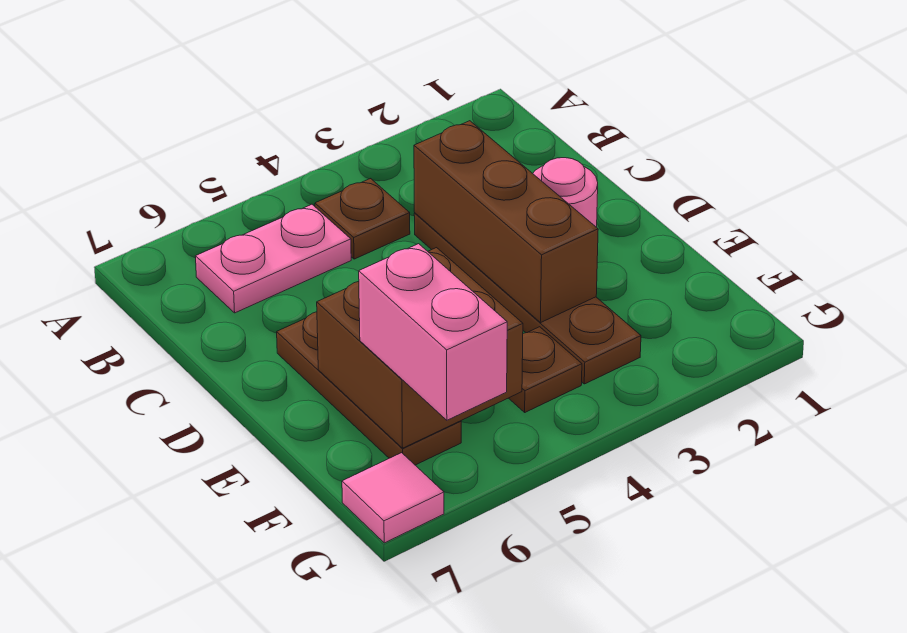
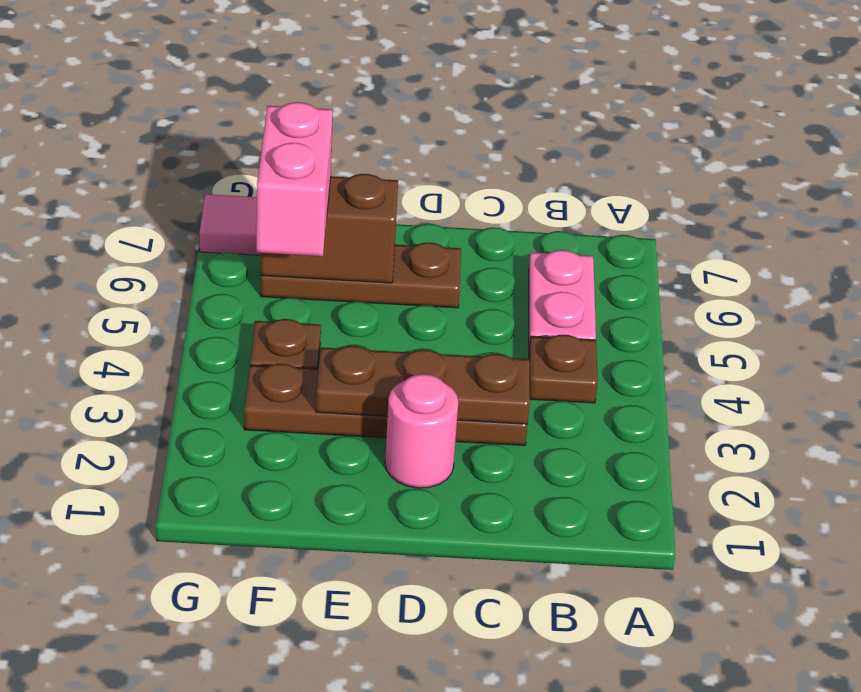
brown 1x3 brick [414,121,598,323] -> brown 1x3 plate [316,346,530,424]
brown 2x2 brick [317,248,523,448] -> brown 1x2 brick [261,174,398,283]
pink 1x2 brick [359,244,507,420] -> pink 1x2 brick turned to [256,102,333,256]

